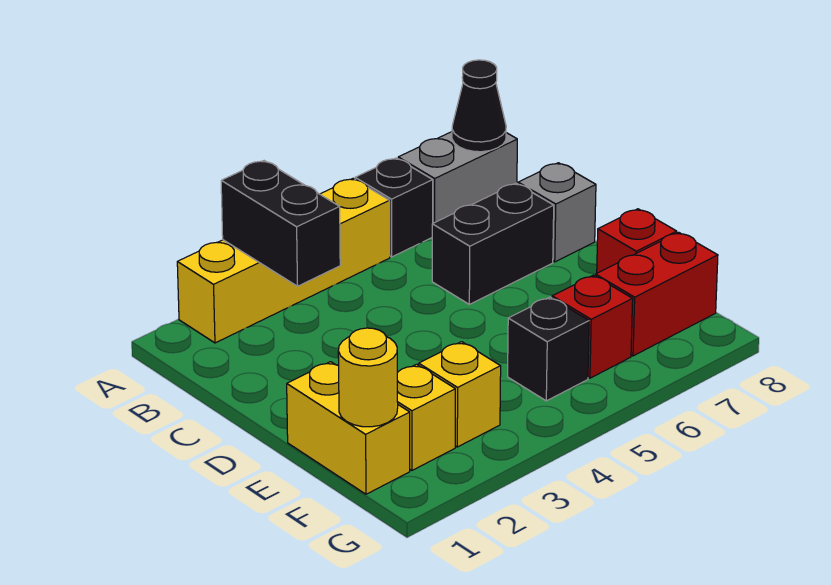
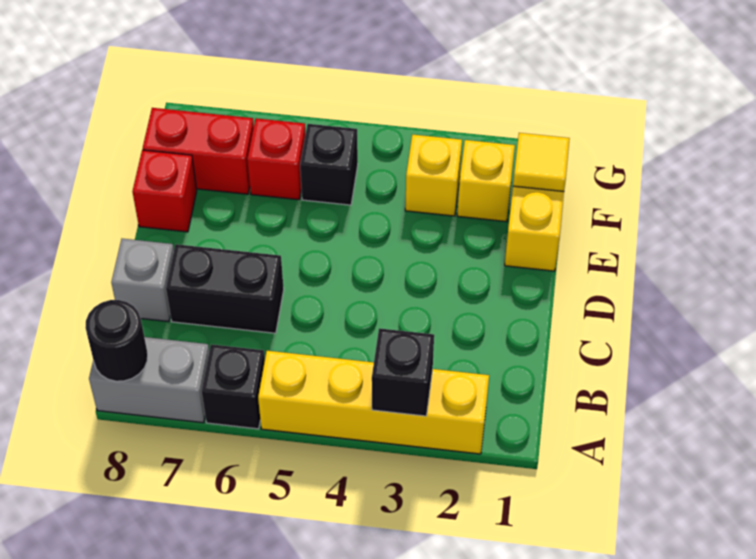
black 1x2 brick [221,161,340,286] -> black 1x1 brick [372,328,434,416]
black 1x1 cone [452,60,506,152] -> black 1x1 round brick [85,300,148,381]
yellow 1x1 round brick [338,328,398,427] -> yellow 1x1 tile [513,133,570,191]

